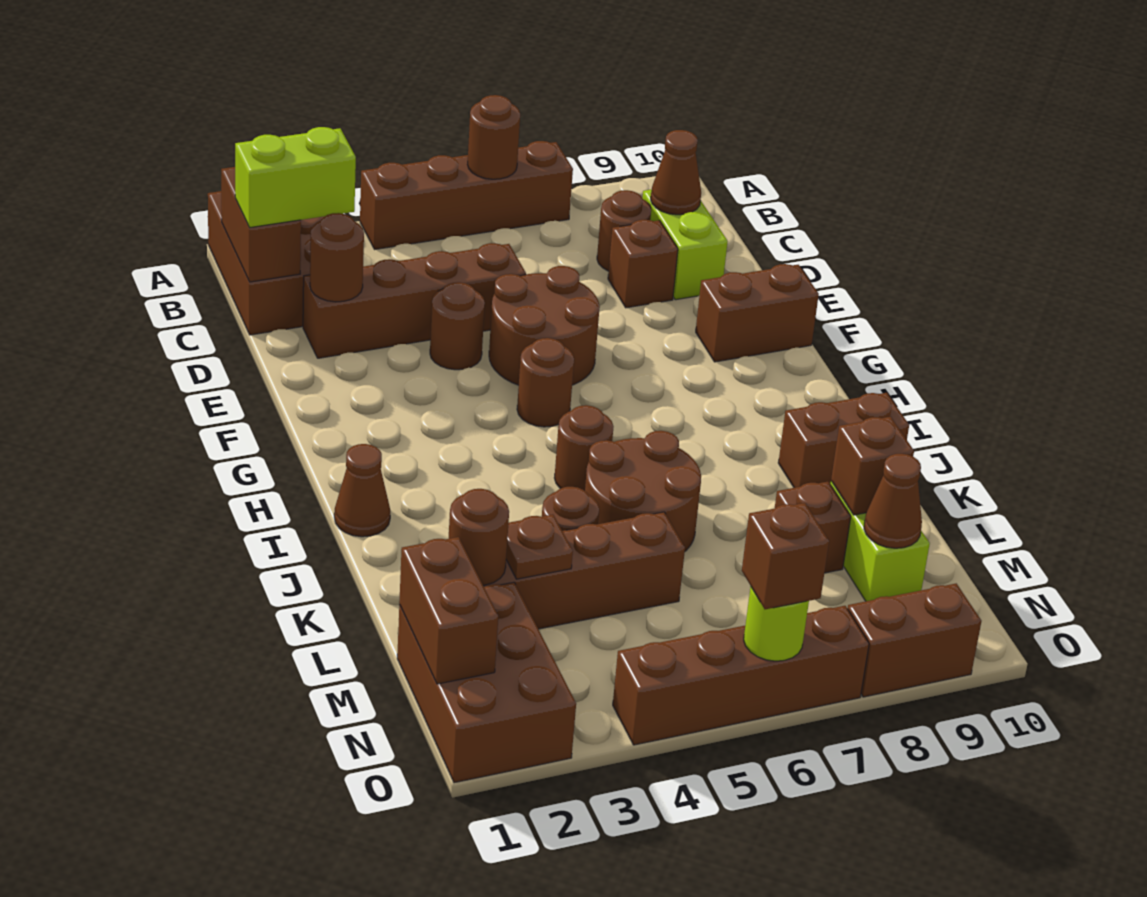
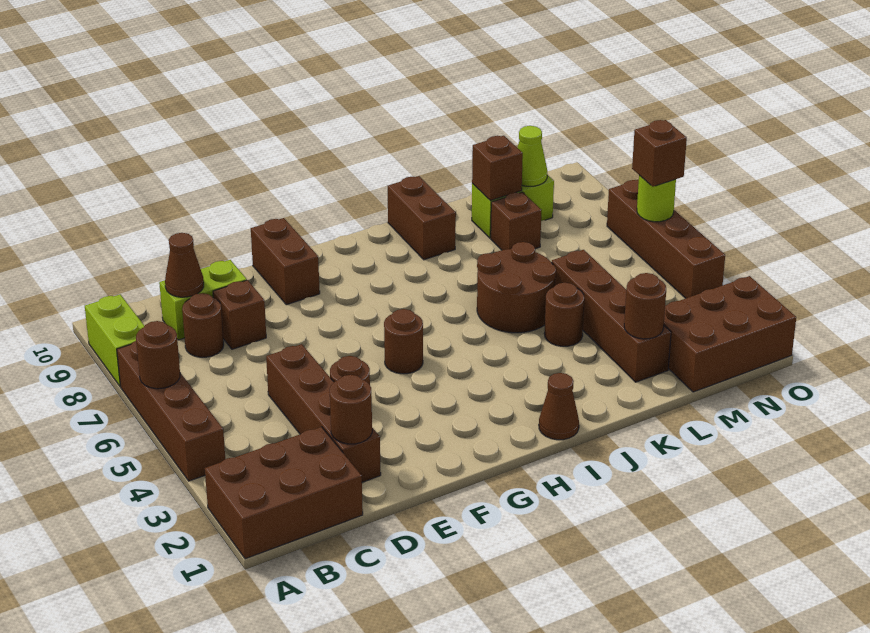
brown 1x2 brick [221,167,301,282] -> none
lime 1x2 brick [235,127,356,228] -> lime 1x2 brick moved to [85,295,144,387]
brown 2x2 round brick [489,266,600,385] -> none
brown 1x1 round brick [554,405,614,491] -> none
brown 1x1 plate [506,515,573,579] -> none
brown 1x2 brick [399,537,498,684] -> none
brown 1x1 cone [864,454,922,548] -> lime 1x1 cone [518,126,547,186]
brown 1x2 brick [848,583,981,697] -> none

